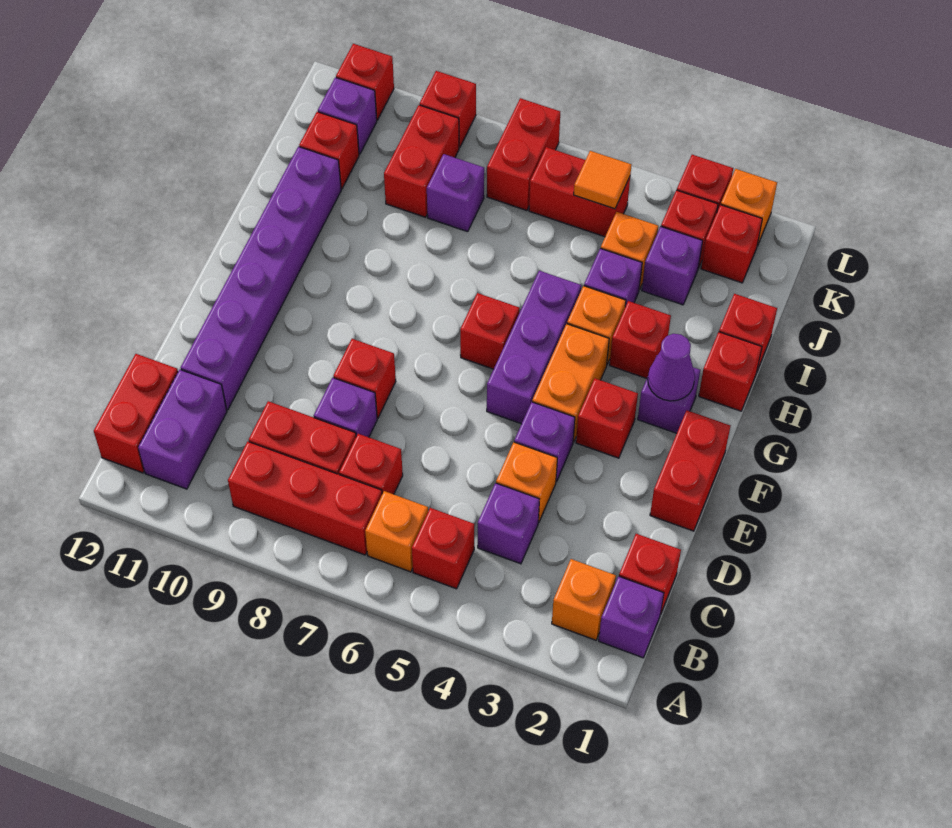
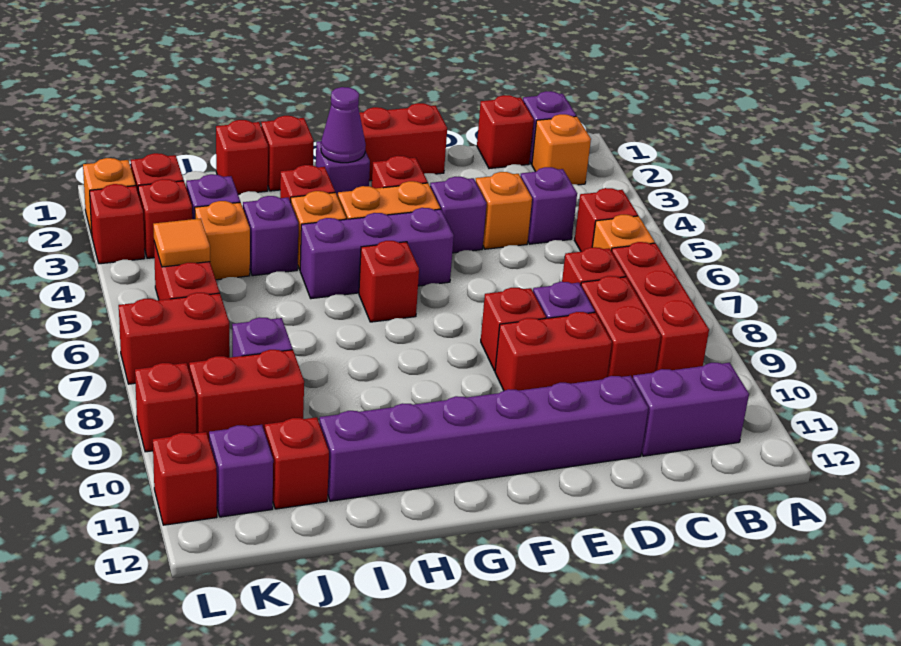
red 1x2 brick [94,354,178,473] -> red 1x2 brick moved to [495,312,612,391]

